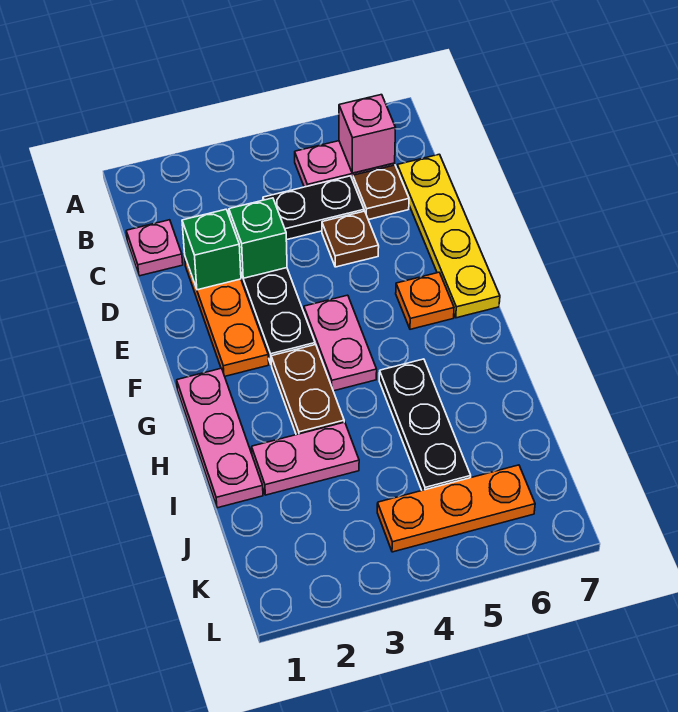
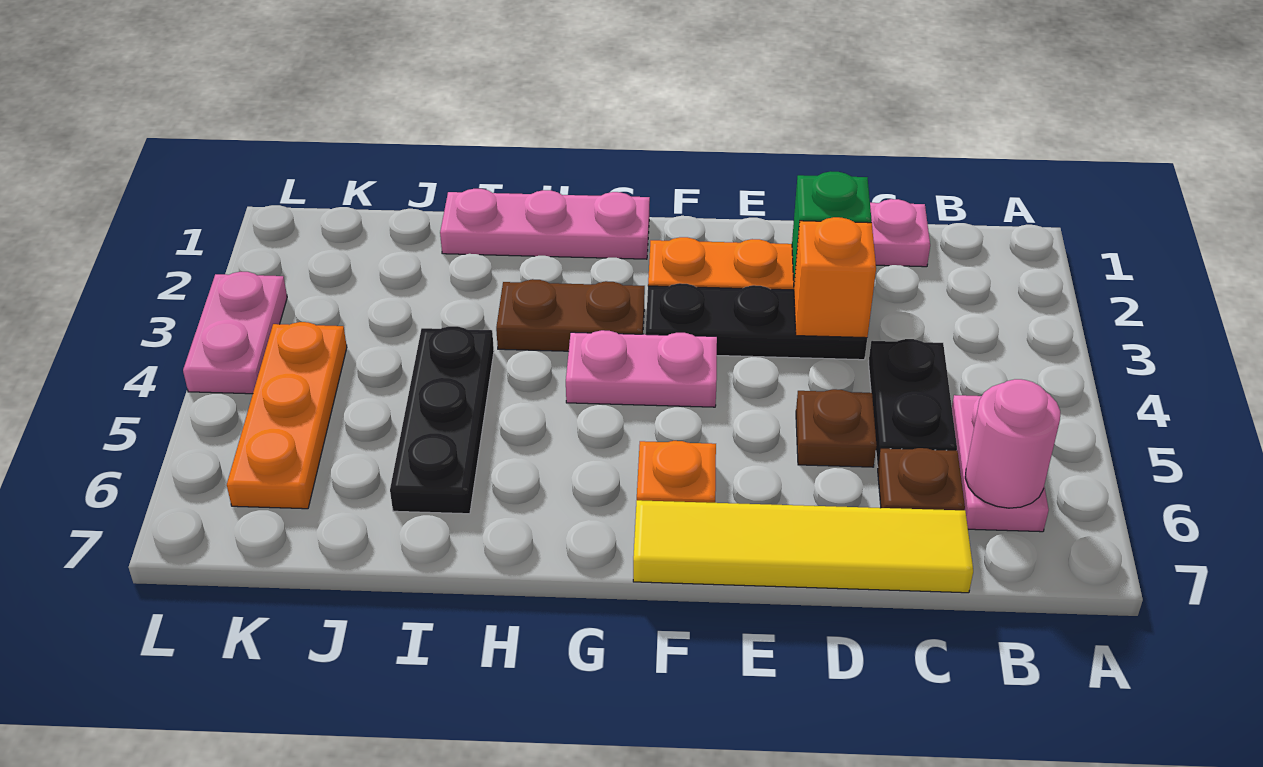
pink 1x1 brick [339,95,396,173] -> pink 1x1 round brick [965,379,1060,508]
yellow 1x4 plate [397,154,500,318] -> yellow 1x4 tile [633,500,973,593]
green 1x1 brick [229,198,287,278] -> orange 1x1 brick [794,217,876,338]
black 1x3 plate [379,359,471,490] -> black 1x3 plate turned to [390,326,494,514]
pink 1x2 plate [252,422,359,495] -> pink 1x2 plate moved to [183,272,287,394]

